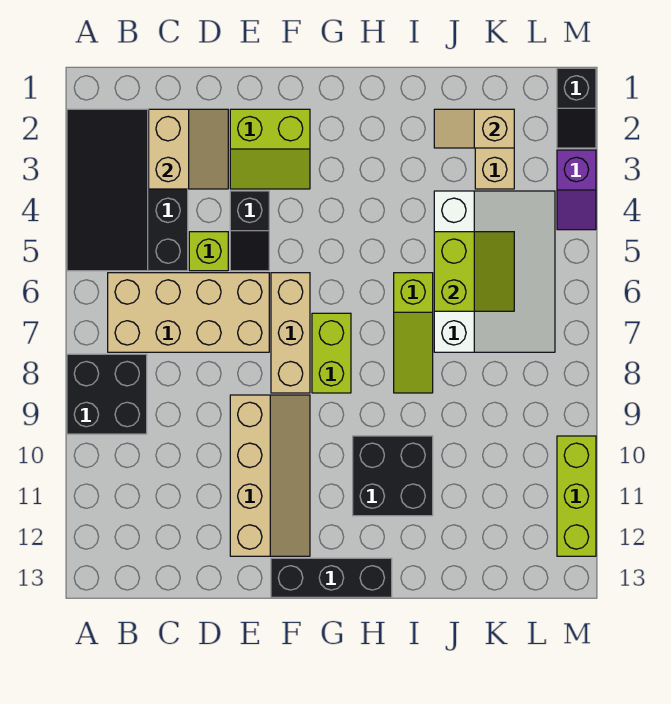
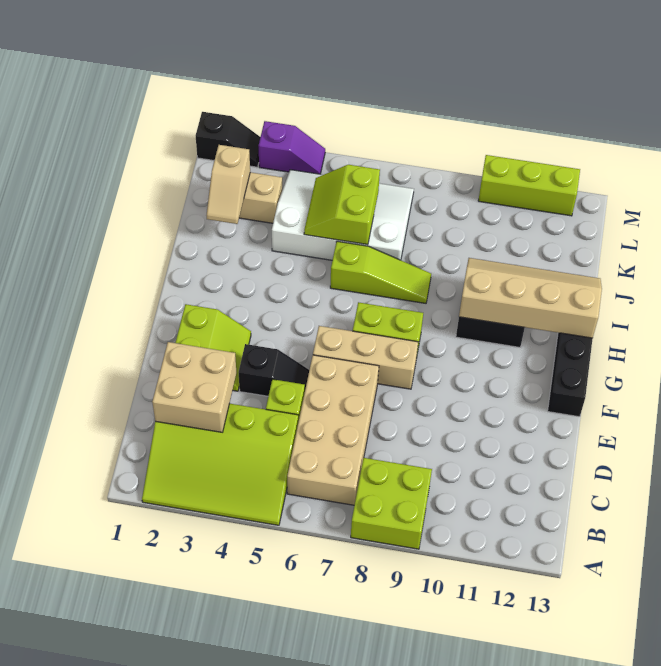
black 3x4 slope [67,109,188,271] -> lime 3x4 slope [142,404,298,525]
black 2x2 brick [67,354,147,434] -> lime 2x2 brick [351,458,432,549]
tan 2x2 slope [149,109,228,189] -> tan 2x2 brick [152,342,236,432]
tan 2x4 slope [230,395,310,556] -> tan 2x4 slope moved to [459,258,602,338]
lime 2x2 slope [434,232,514,311] -> lime 2x2 slope turned to [304,165,380,245]

